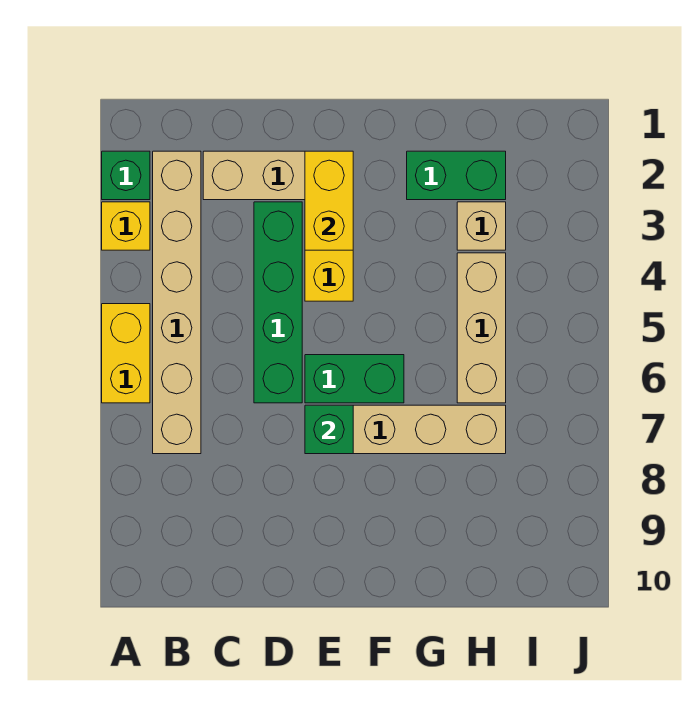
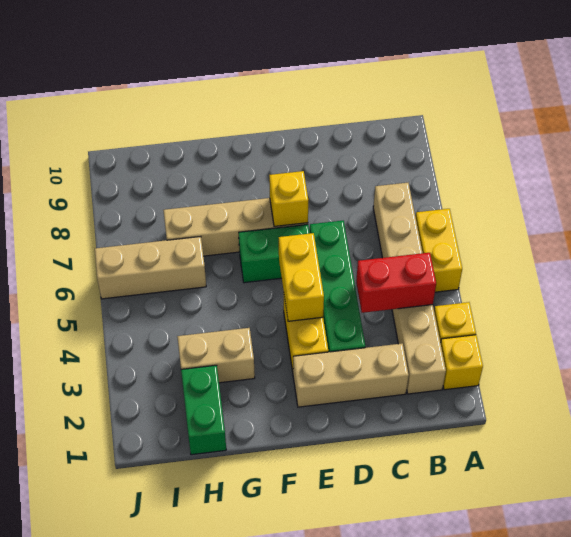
green 1x1 brick [102,151,150,200] -> yellow 1x1 brick [441,335,483,390]
none -> red 1x2 brick [356,253,436,313]
yellow 1x2 brick [305,151,353,250] -> yellow 1x2 brick moved to [279,233,324,321]
green 1x1 brick [305,405,353,454] -> yellow 1x1 brick [269,171,308,227]
green 1x2 brick [407,151,506,200] -> green 1x2 brick turned to [181,365,226,455]
tan 1x1 brick [457,202,506,250] -> tan 1x2 brick [177,328,255,383]
tan 1x3 brick [457,253,506,403] -> tan 1x3 brick turned to [95,237,206,299]

